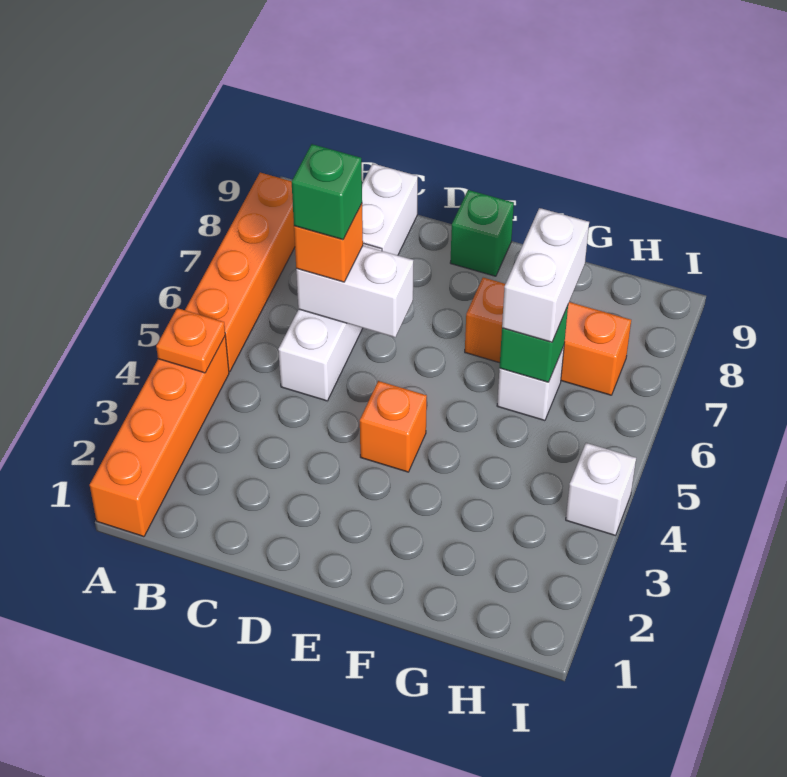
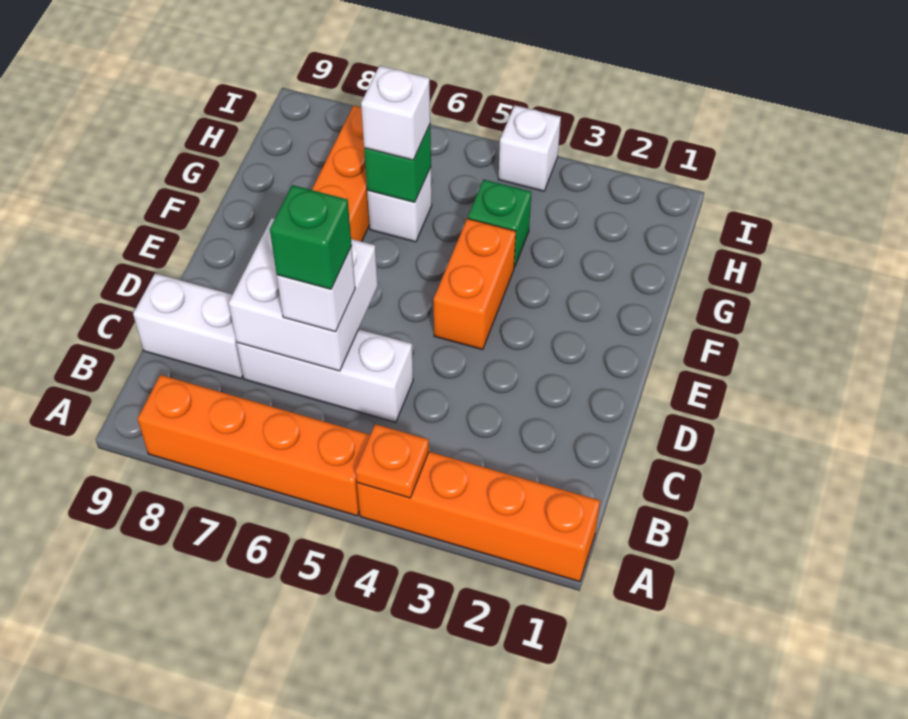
white 1x2 brick [296,246,413,337] -> white 2x2 brick [229,218,378,371]
orange 1x1 brick [294,204,363,282] -> white 1x1 brick [277,247,355,332]
orange 1x1 brick [360,381,427,472] -> orange 1x2 brick [434,219,516,350]
green 1x1 brick [450,190,514,276] -> green 1x1 brick moved to [468,180,531,268]
white 1x2 brick [502,208,589,342] -> white 1x1 brick [361,66,430,160]

